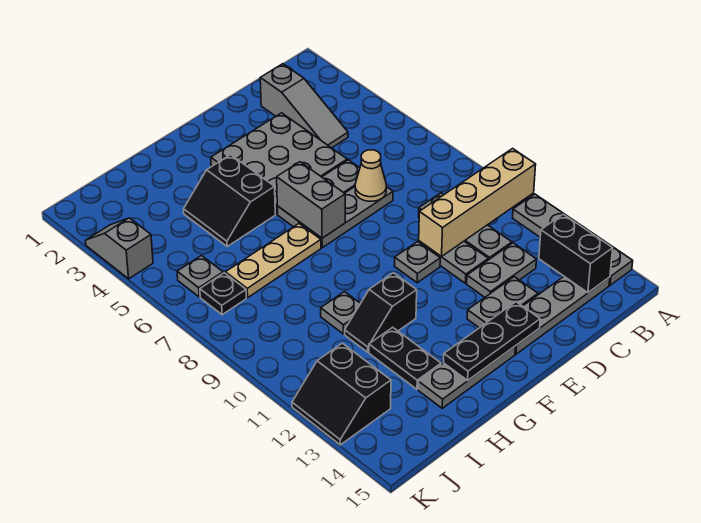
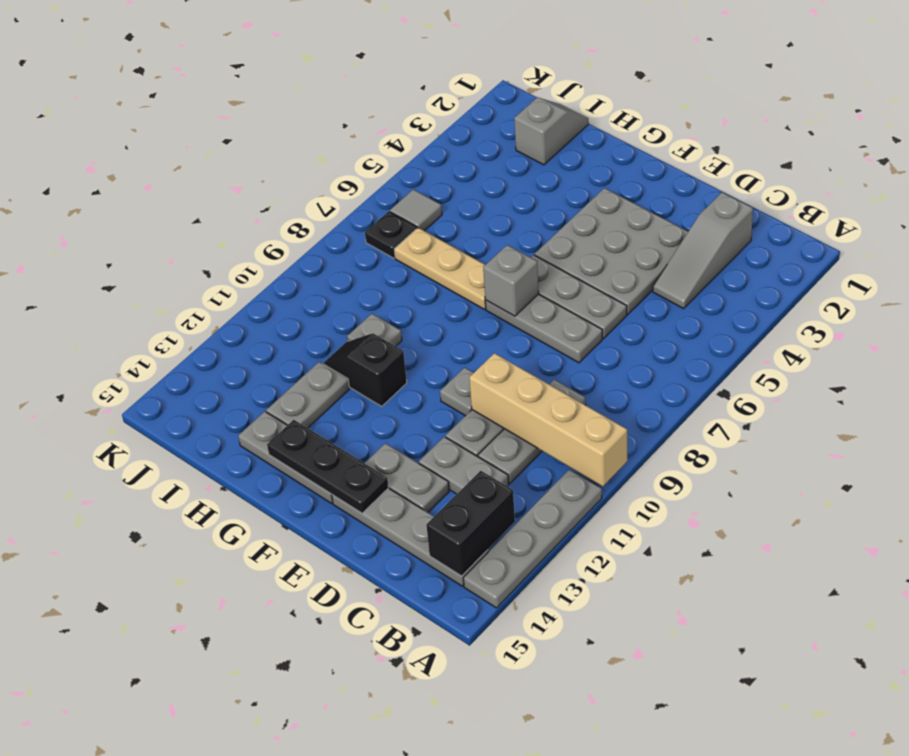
tan 1x1 cone [355,150,386,201] -> none
grey 1x2 brick [277,162,345,238] -> grey 1x1 brick [483,245,539,316]
black 2x2 slope [184,155,275,246] -> none
black 1x2 plate [369,327,441,389] -> grey 1x2 plate [266,362,350,428]
grey 1x1 plate [177,256,223,297] -> grey 1x1 tile [390,189,442,231]
black 2x2 slope [292,343,391,445] -> none
grey 1x2 slope [86,218,153,279] -> grey 1x2 slope moved to [514,98,589,165]

